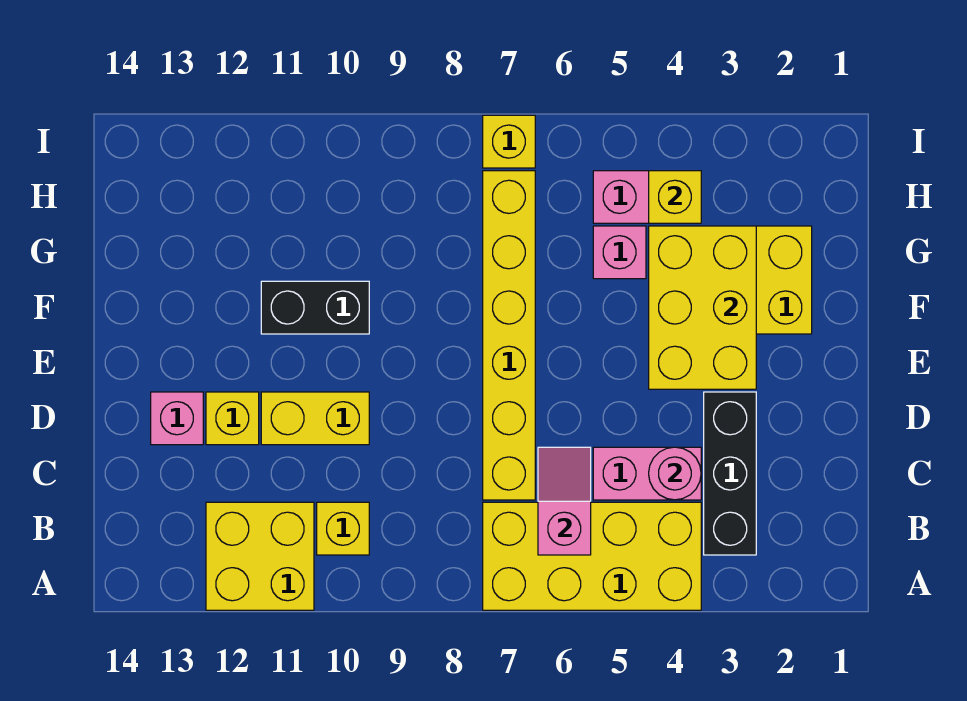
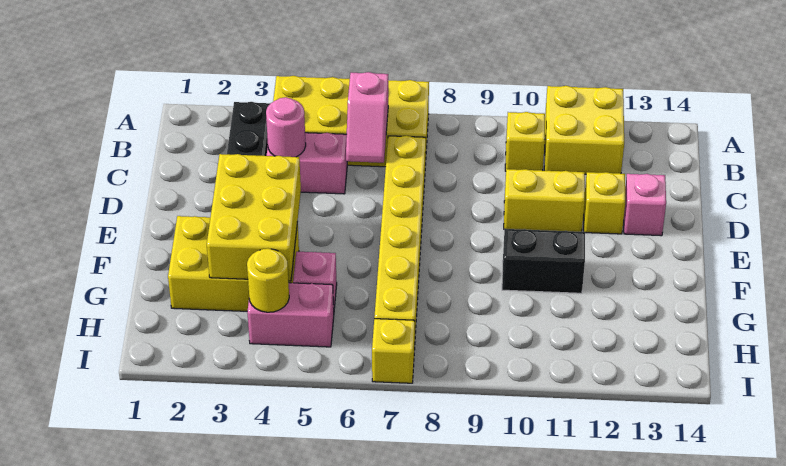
yellow 1x1 brick [649,171,701,223] -> yellow 1x1 round brick [247,248,289,312]

